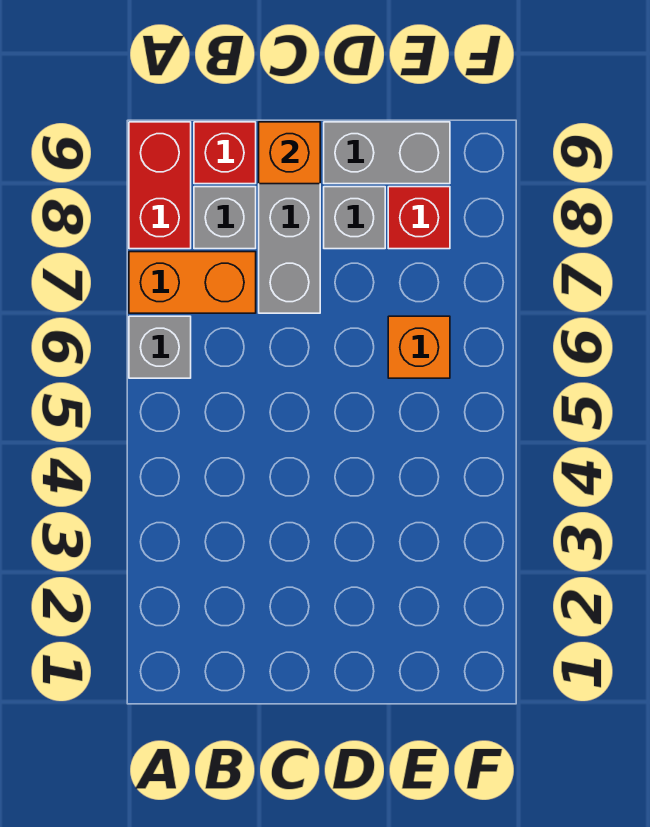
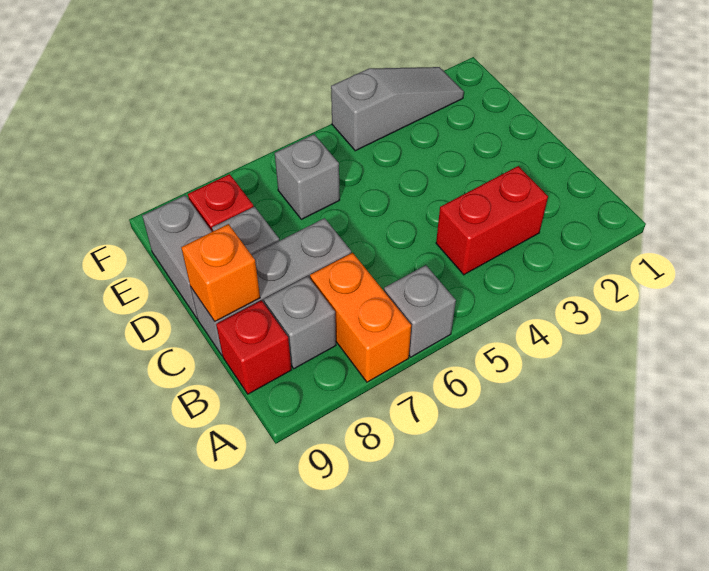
red 1x2 brick [129,122,191,249] -> red 1x2 brick moved to [436,166,548,275]
orange 1x1 brick [388,316,450,378] -> grey 1x1 brick [275,134,340,219]
none -> grey 1x3 slope [331,67,464,151]

